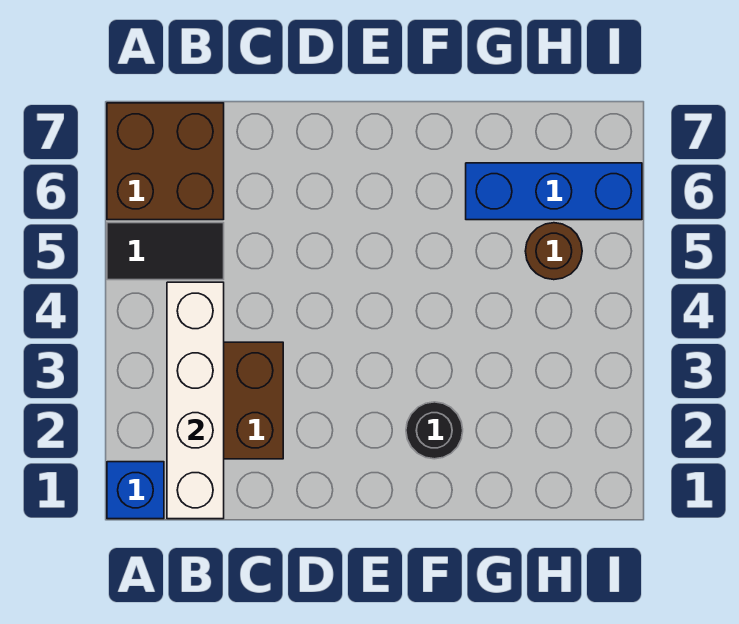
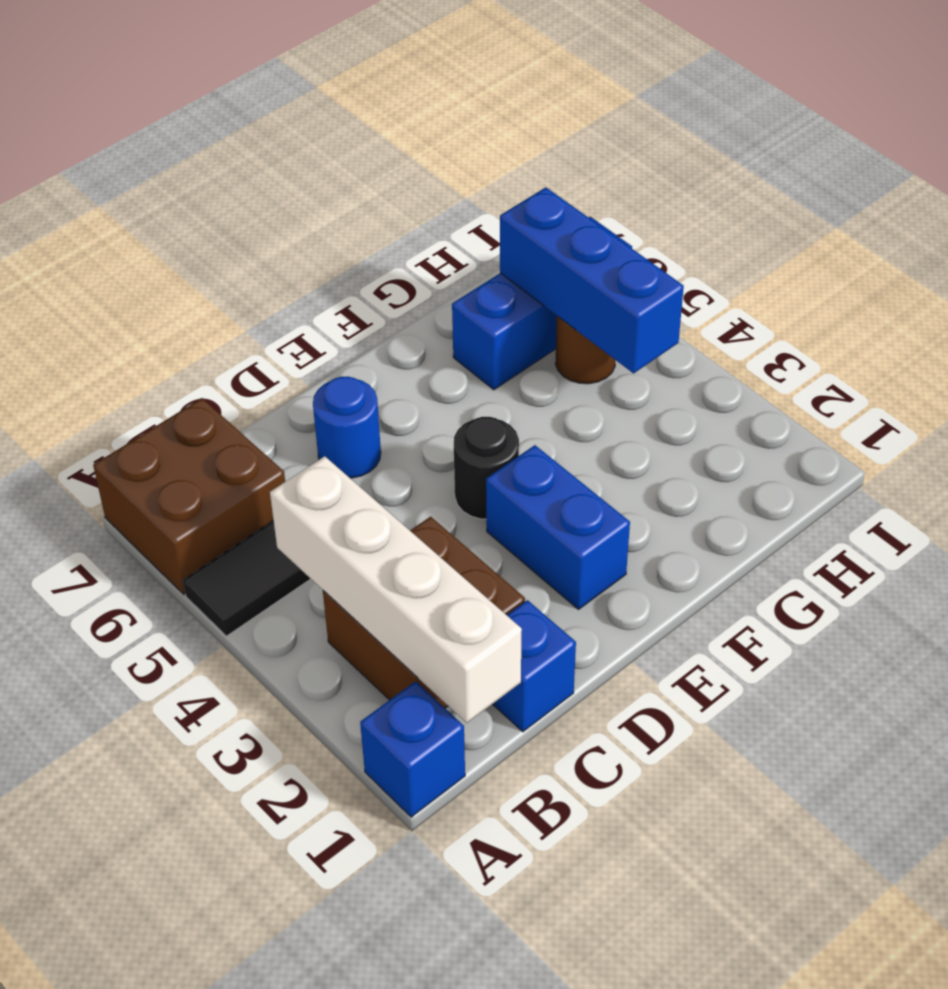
none -> blue 1x1 brick [493,600,576,732]
none -> blue 1x1 round brick [313,377,381,478]
none -> blue 1x2 brick [486,445,630,609]
black 1x1 round brick [406,402,463,459] -> black 1x1 round brick moved to [454,417,519,519]
none -> blue 1x3 brick [500,187,684,373]

